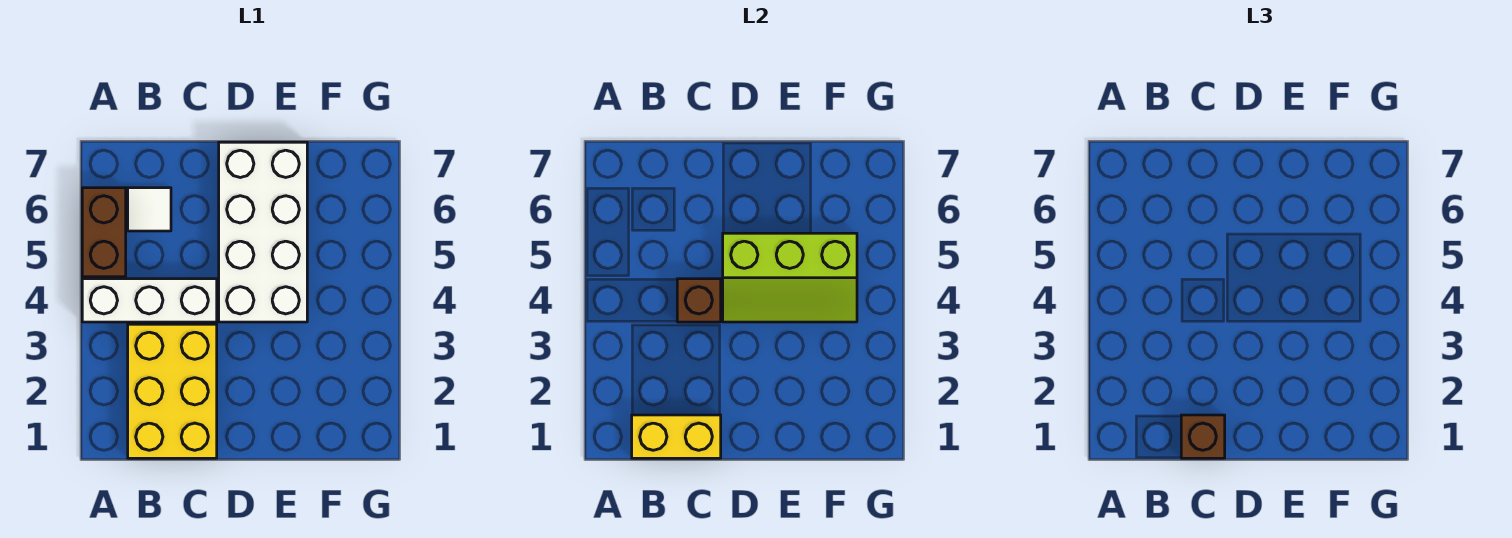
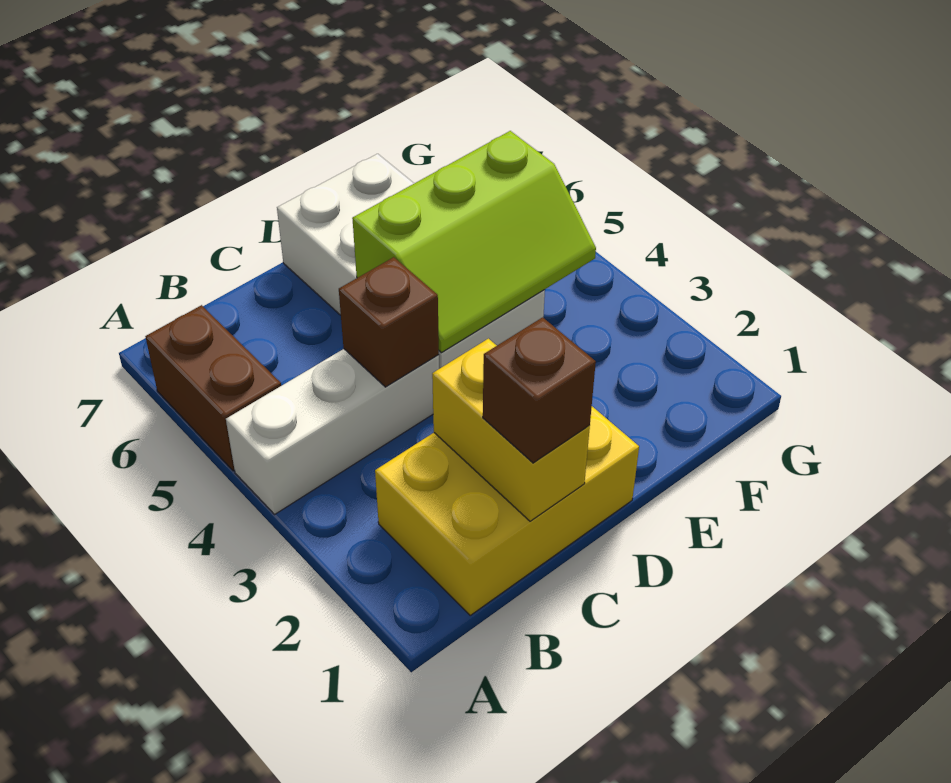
yellow 2x3 brick [128,324,217,458] -> yellow 2x3 brick turned to [375,407,639,615]
yellow 1x2 brick [632,415,721,458] -> yellow 1x2 brick turned to [432,339,590,521]
white 1x1 tile [128,188,171,231] -> none

